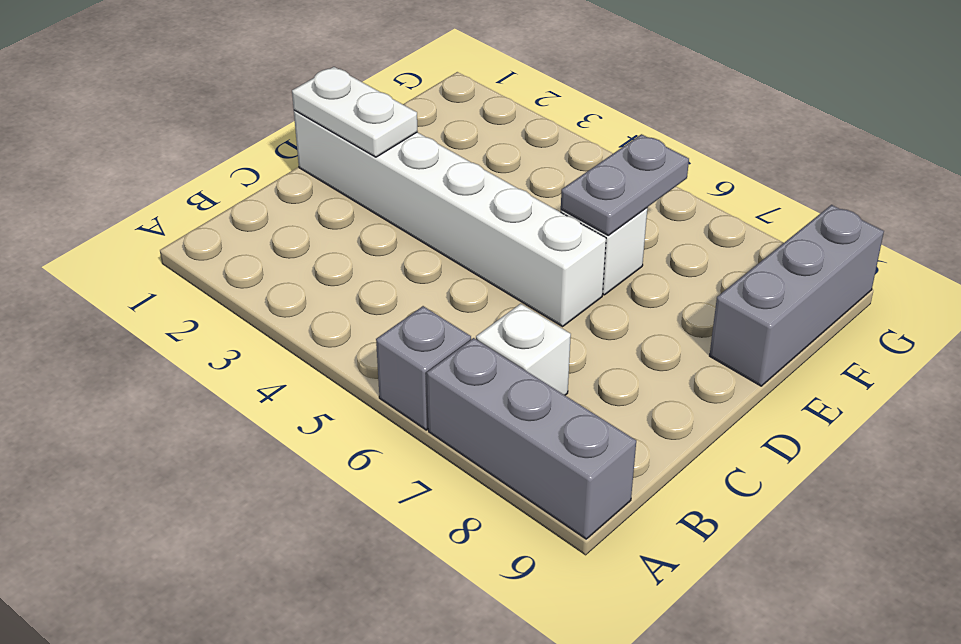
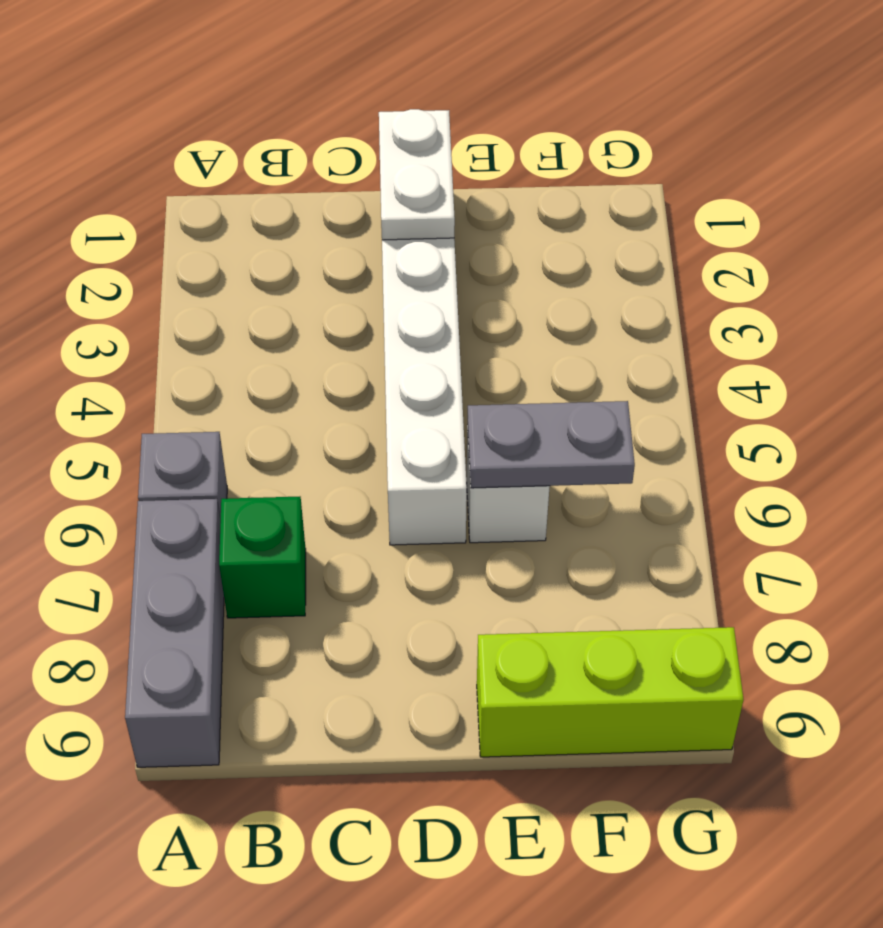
white 1x1 brick [476,304,571,395] -> green 1x1 brick [219,497,306,618]
grey 1x3 brick [710,205,884,386] -> lime 1x3 brick [477,627,744,757]

